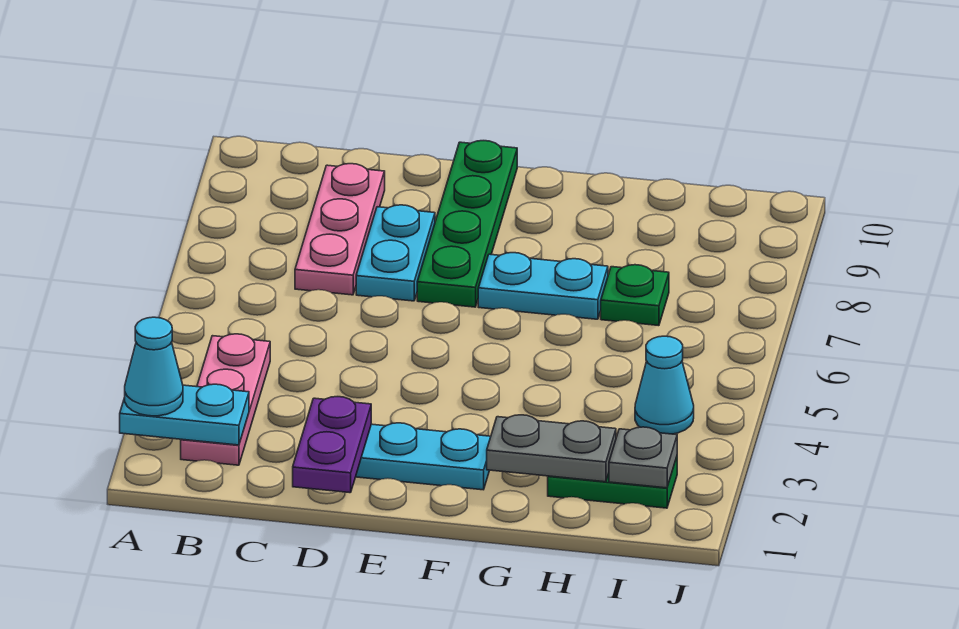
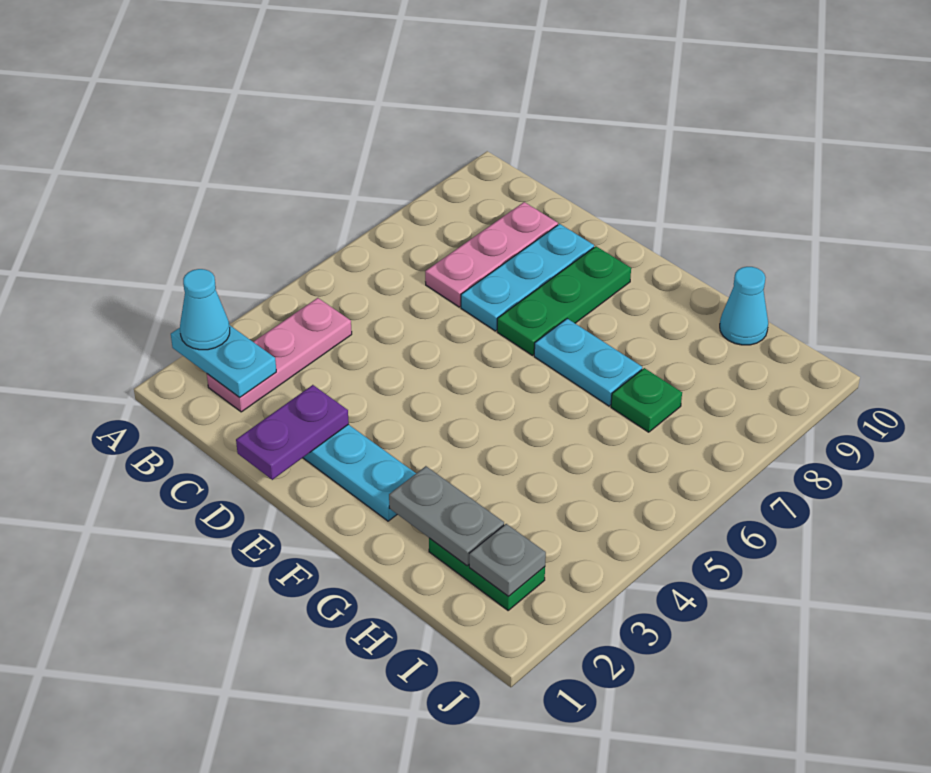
cyan 1x2 plate [356,205,435,301] -> cyan 1x3 plate [461,224,594,331]
green 1x4 plate [417,141,517,307] -> green 1x3 plate [497,246,631,355]
cyan 1x1 cone [635,336,694,434] -> cyan 1x1 cone moved to [720,267,768,345]

